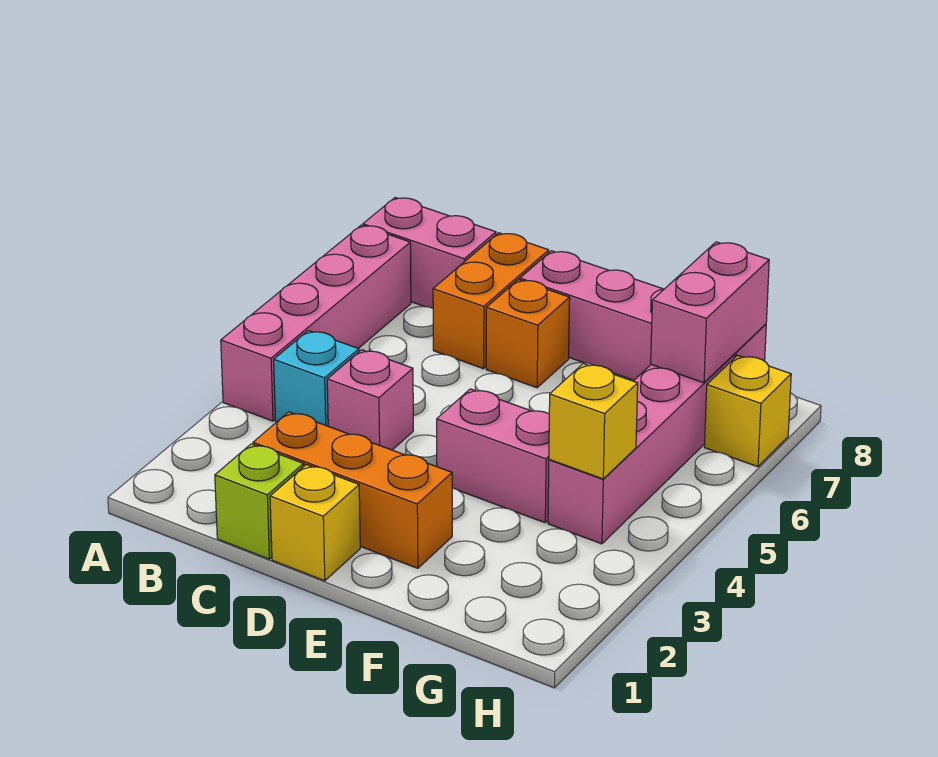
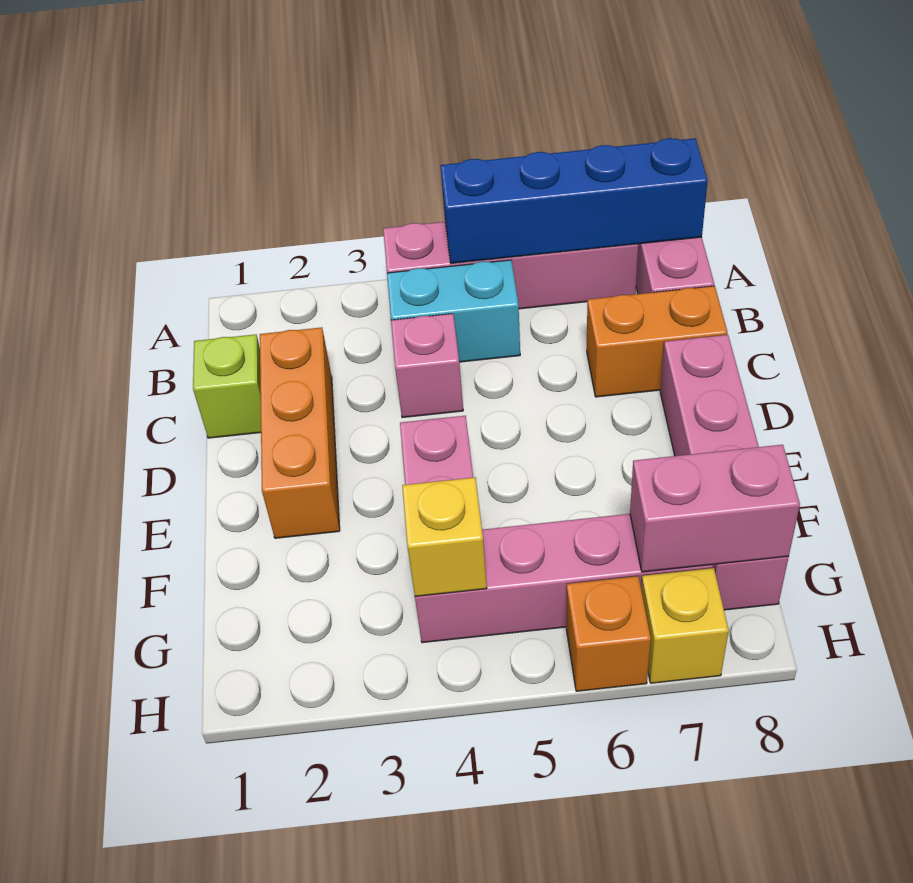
none -> blue 1x4 brick [440,138,708,263]
cyan 1x1 brick [274,331,359,426] -> cyan 1x2 brick [387,260,520,362]
yellow 1x1 brick [270,465,360,581] -> none
orange 1x1 brick [486,280,570,388] -> orange 1x1 brick moved to [566,576,651,691]

